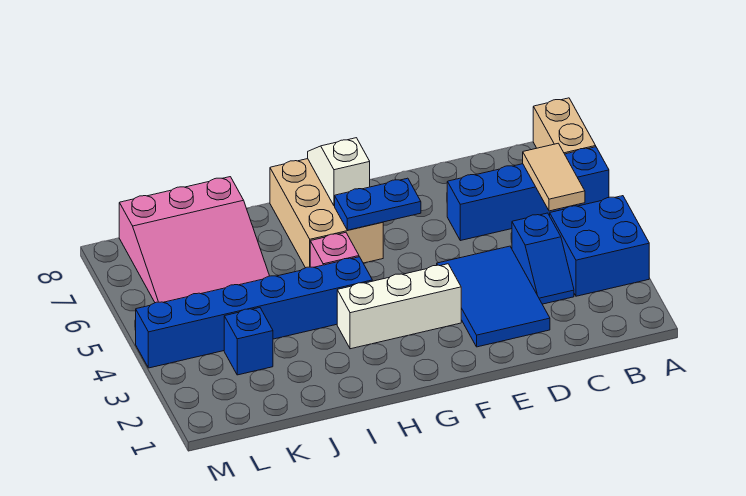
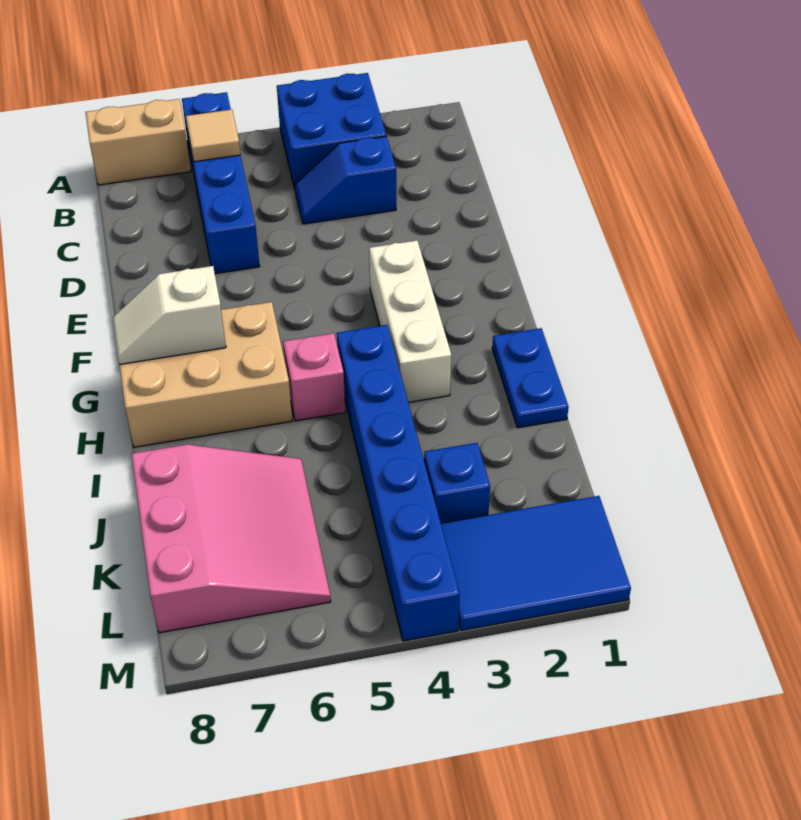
tan 1x2 tile [523,143,585,211] -> tan 1x1 tile [186,109,241,162]
blue 1x2 slope [512,213,574,304] -> blue 1x2 slope turned to [295,136,396,224]
blue 2x3 tile [437,246,550,347] -> blue 2x3 tile moved to [441,496,631,630]
blue 1x2 plate [335,178,421,230] -> blue 1x2 plate moved to [492,328,569,428]

